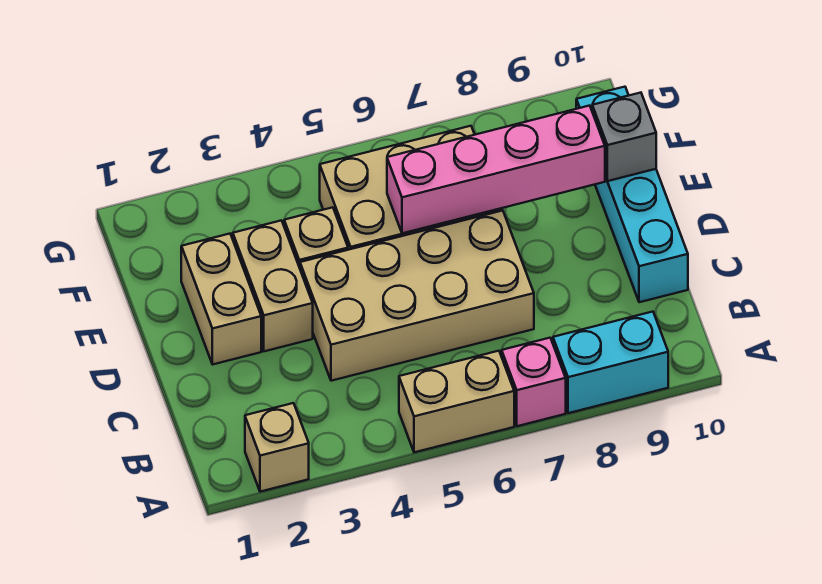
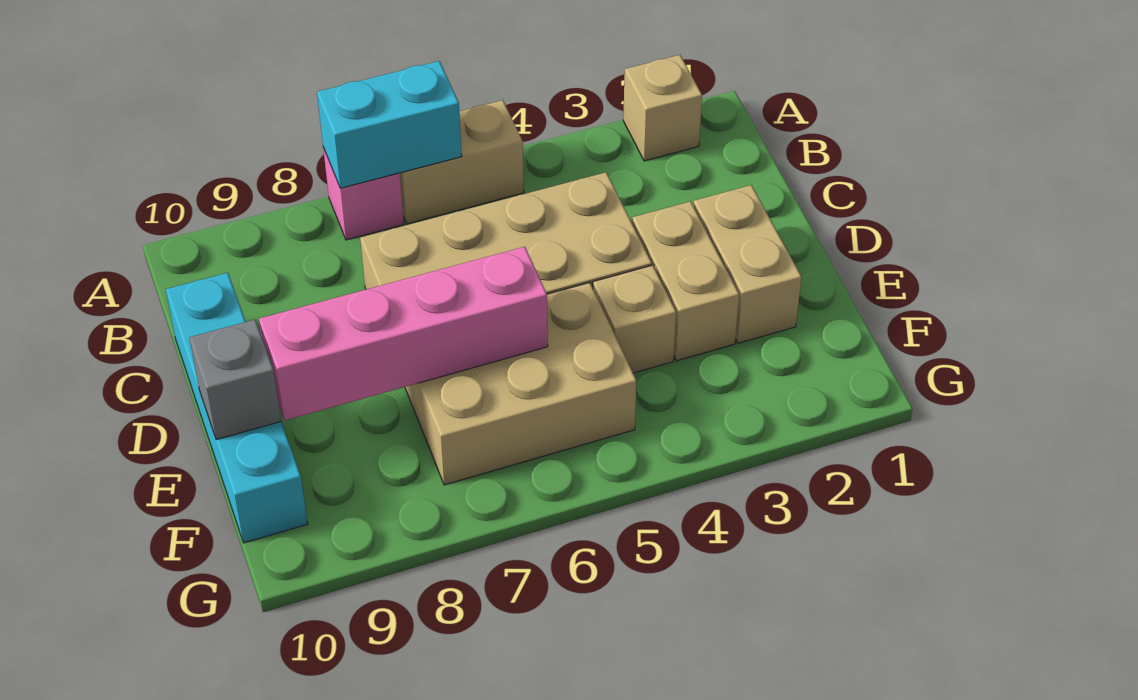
cyan 1x2 brick [553,312,668,413] -> cyan 1x2 brick moved to [317,61,462,188]

